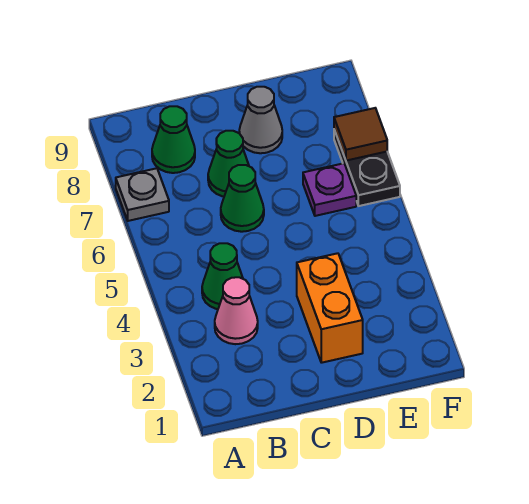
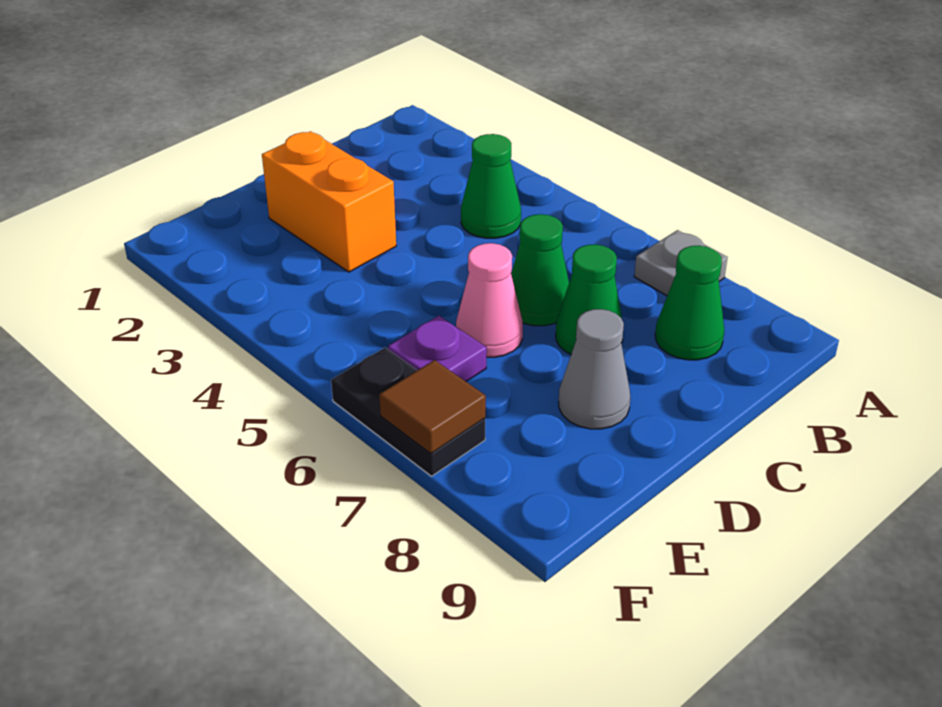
pink 1x1 cone [215,277,258,344] -> pink 1x1 cone moved to [456,243,523,357]

